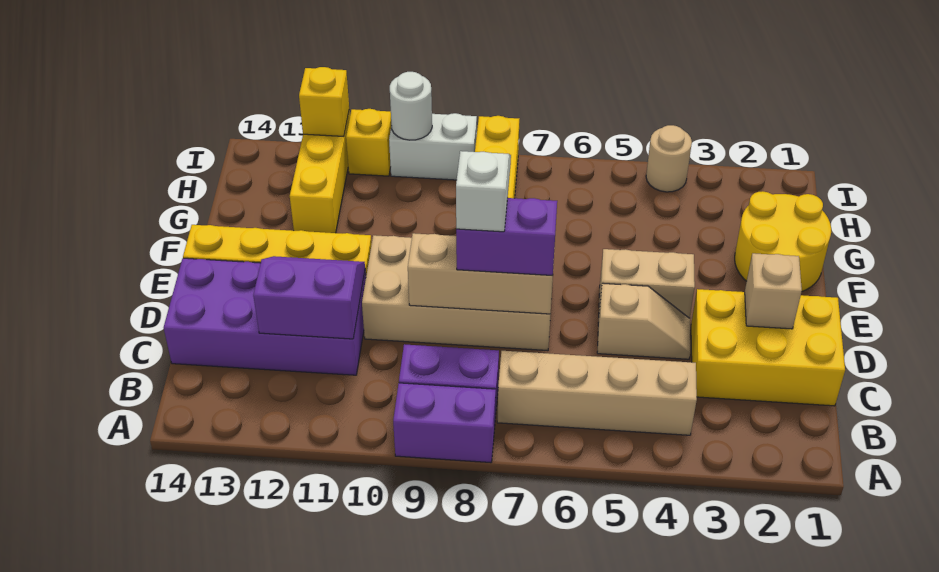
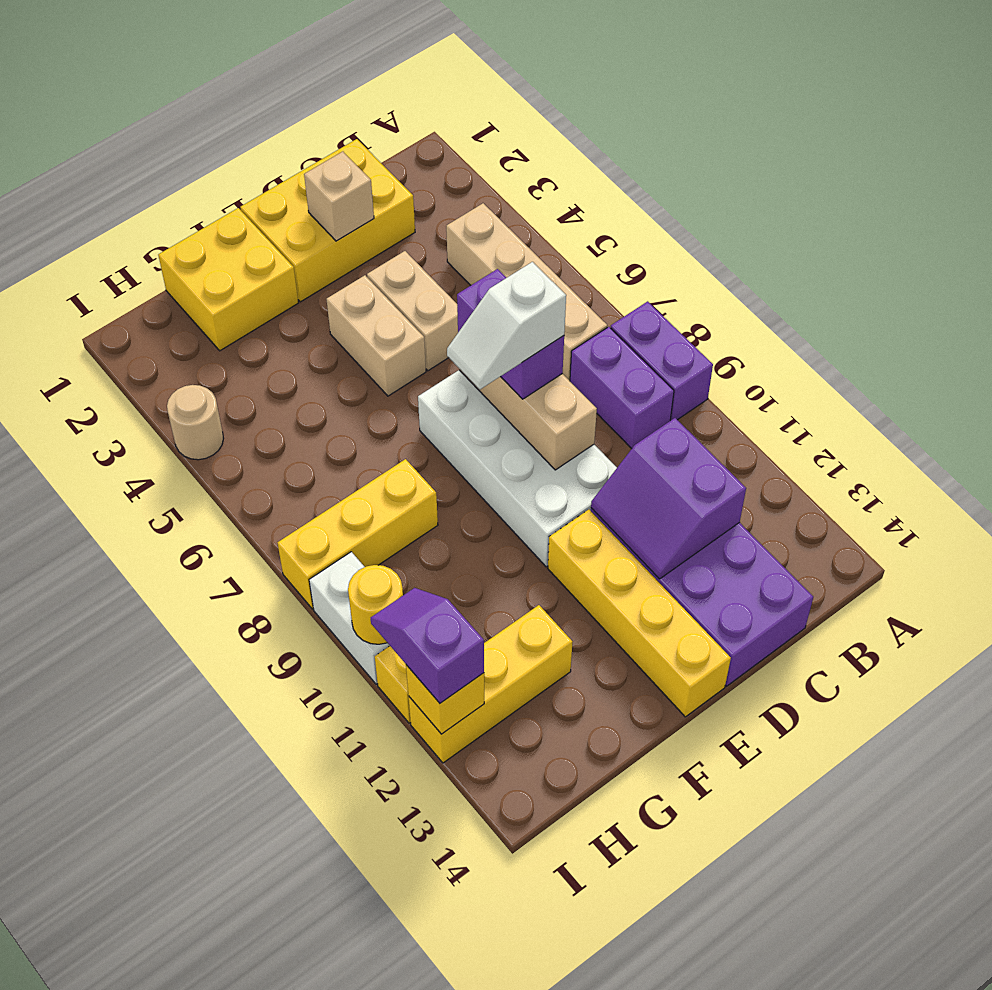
yellow 2x3 brick [691,289,845,406] -> yellow 2x3 brick turned to [240,139,415,302]
tan 1x2 slope [597,283,690,359] -> tan 1x2 brick [367,251,458,371]
tan 2x4 brick [362,235,552,351] -> white 2x4 brick [418,370,617,567]
yellow 2x2 round brick [735,191,831,291] -> yellow 2x2 brick [158,208,298,351]
white 1x1 round brick [390,72,432,140] -> yellow 1x1 round brick [348,565,403,644]
none -> purple 1x2 slope [371,588,484,703]

